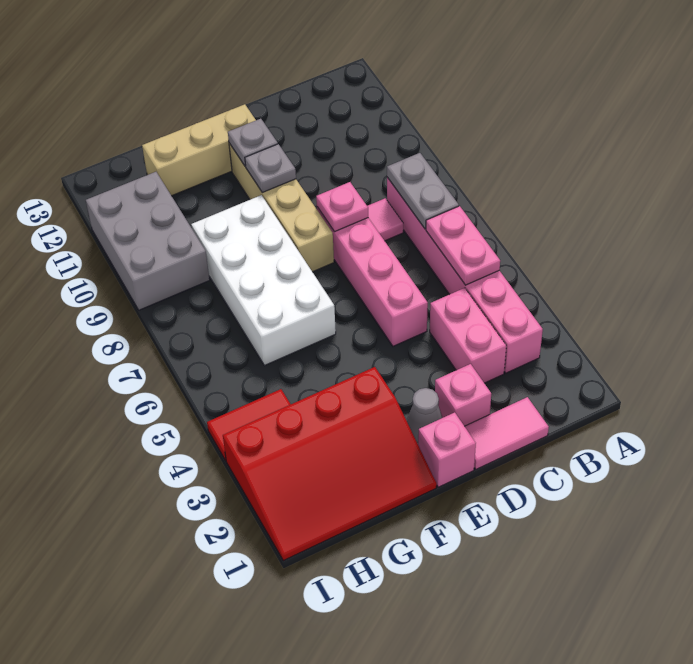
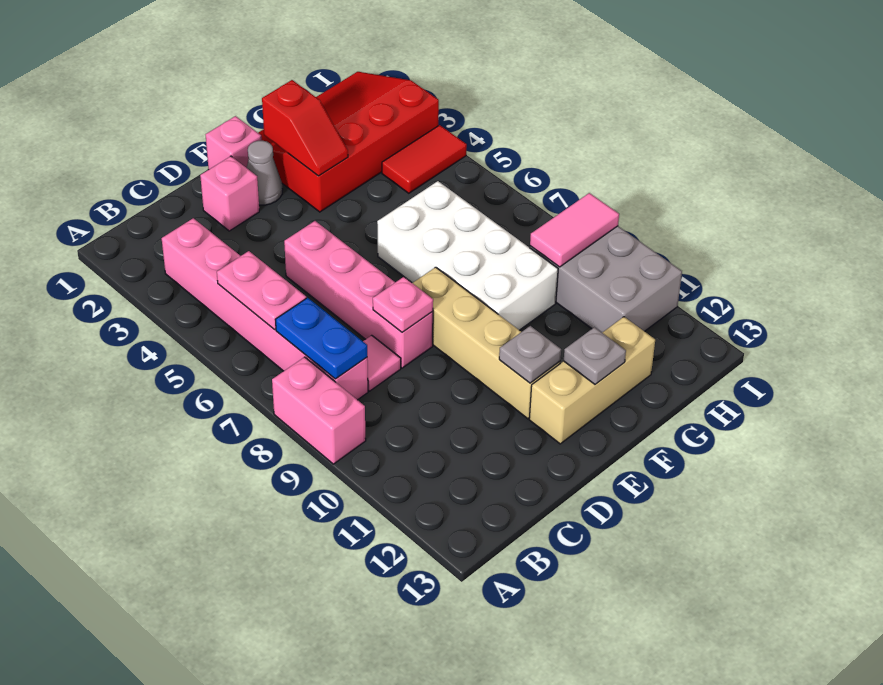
grey 1x2 plate [387,153,459,229] -> blue 1x2 plate [275,298,367,379]
pink 1x2 tile [465,397,549,469] -> pink 1x2 tile moved to [530,193,619,267]
pink 1x2 brick [430,288,506,383] -> pink 1x2 brick moved to [272,357,366,464]
grey 1x1 plate [245,144,296,192] -> grey 1x1 plate moved to [564,327,626,384]
none -> red 1x2 slope [262,80,348,176]

